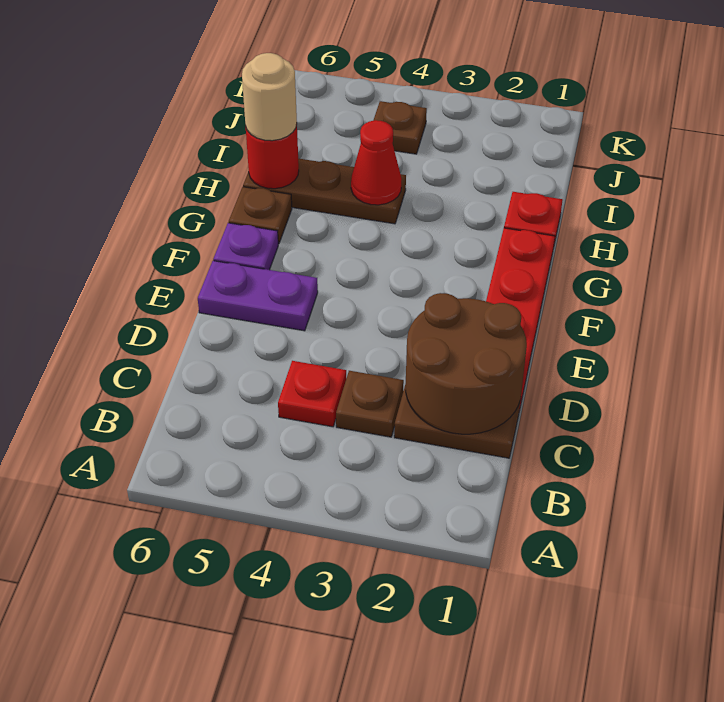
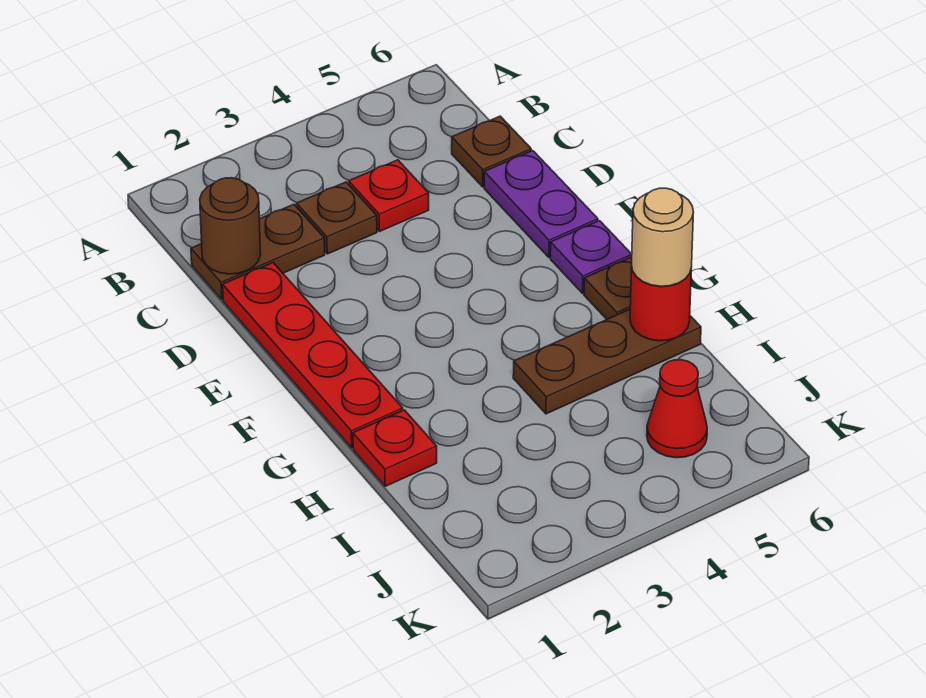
brown 2x2 round brick [406,293,527,434] -> brown 1x1 round brick [200,178,261,274]
purple 1x2 plate [198,261,318,331] -> purple 1x2 plate turned to [484,151,598,257]
red 1x1 cone [351,120,402,205] -> red 1x1 cone moved to [647,360,707,458]
brown 1x1 plate [373,101,427,154] -> brown 1x1 plate moved to [452,116,531,187]

